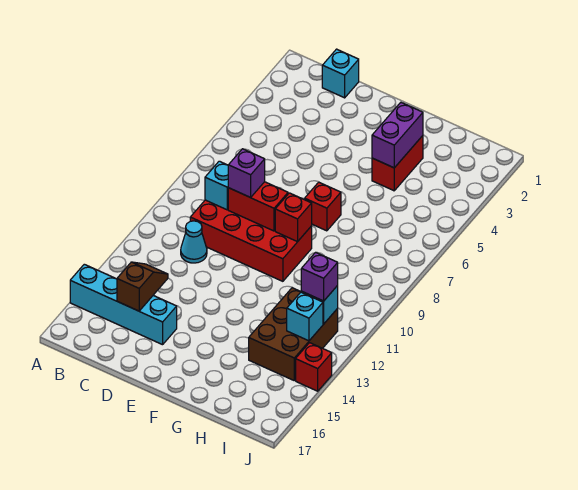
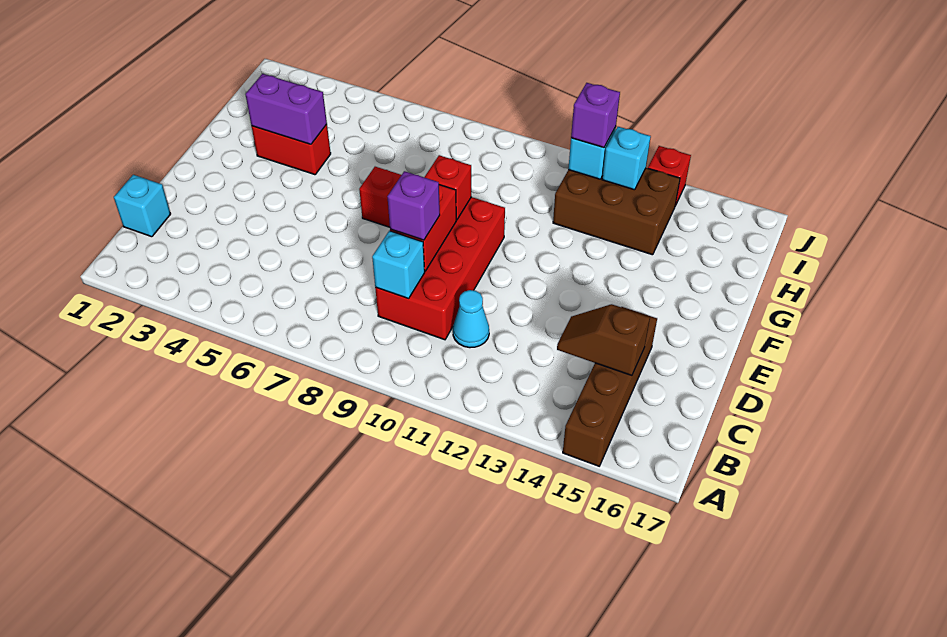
cyan 1x4 brick [70,264,177,345] -> brown 1x4 brick [563,307,657,466]

